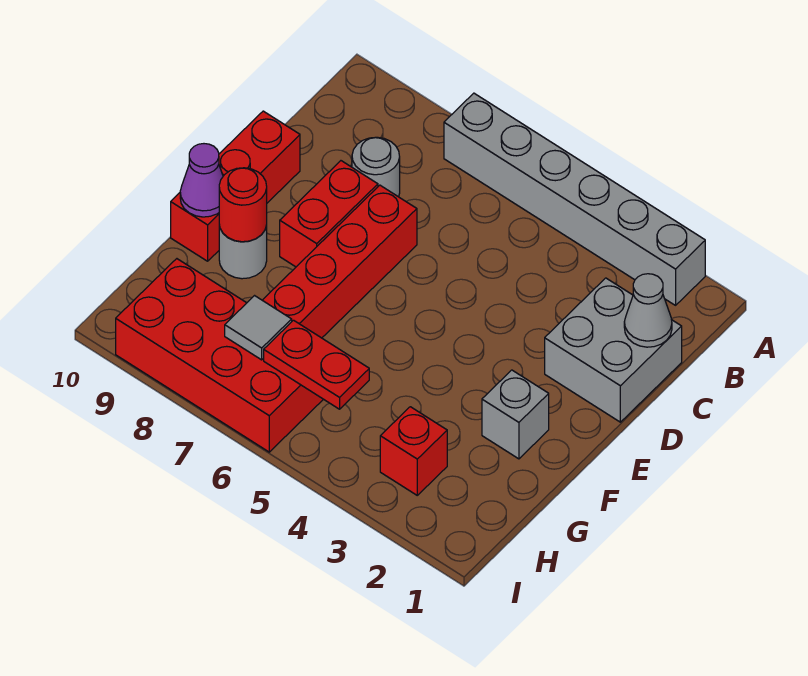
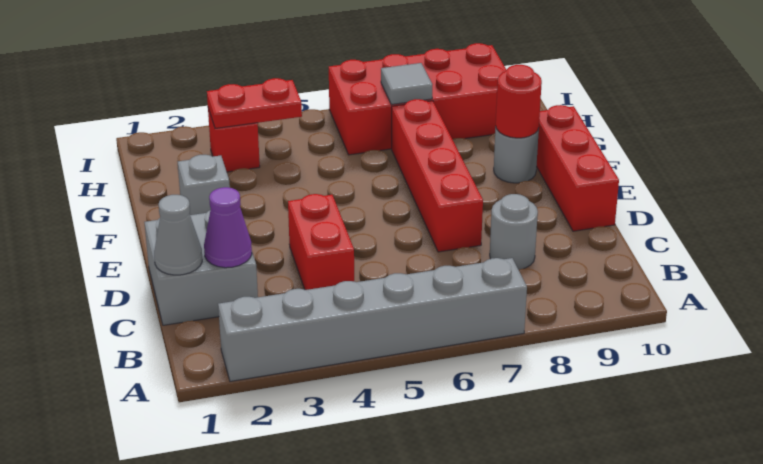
red 1x2 brick [280,161,378,267] -> red 1x2 brick moved to [288,194,354,290]
purple 1x1 cone [180,144,223,217] -> purple 1x1 cone moved to [204,187,252,268]
red 1x2 plate [264,320,369,409] -> red 1x2 plate moved to [207,78,302,128]

